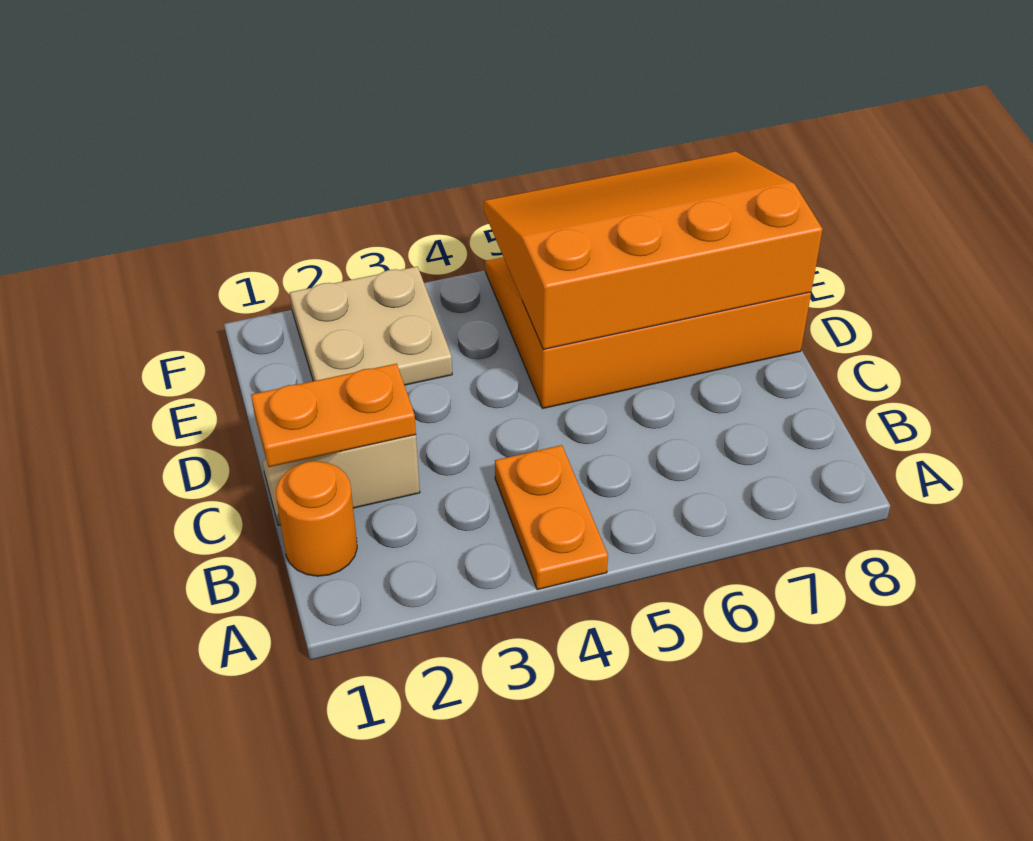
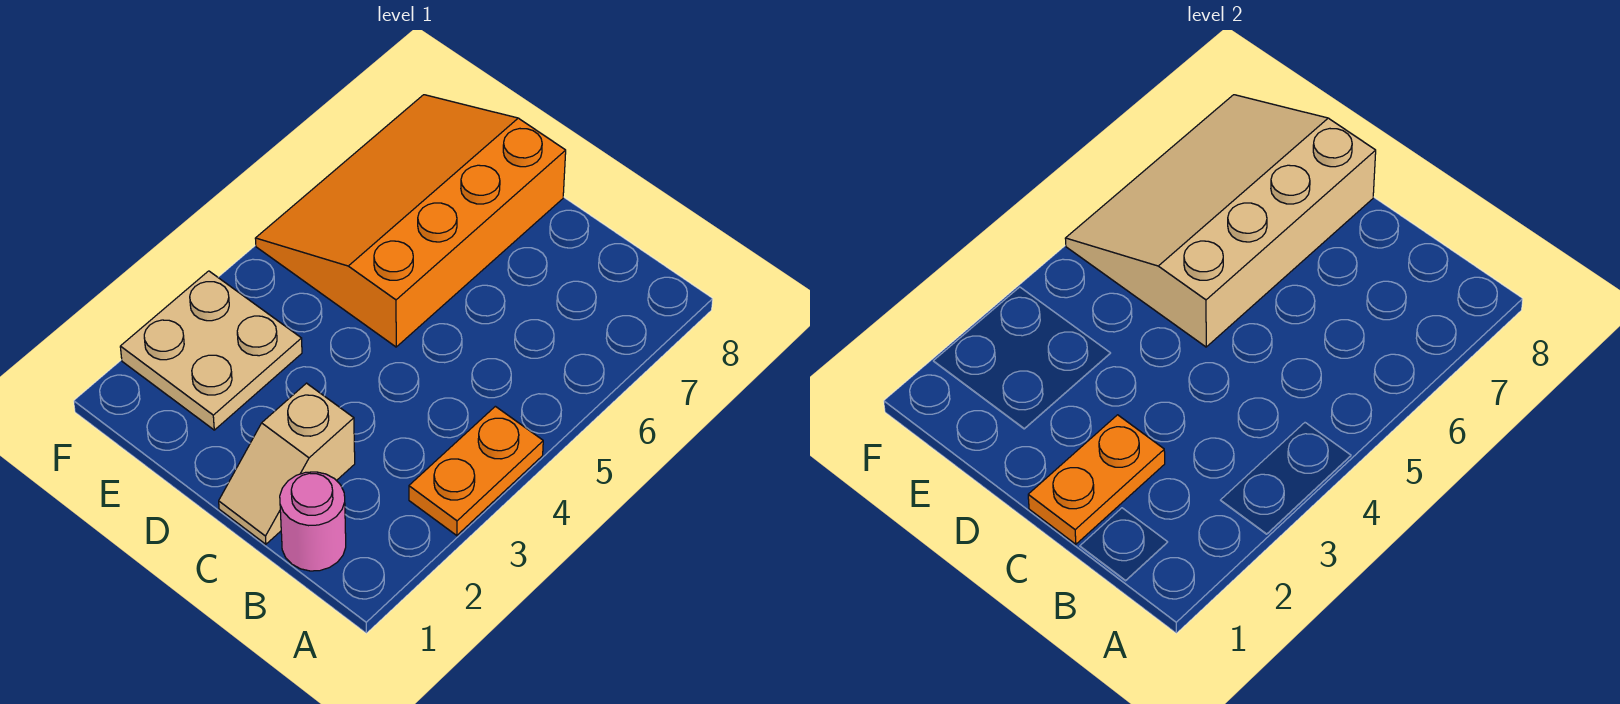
orange 1x2 plate [495,445,608,590] -> orange 1x2 plate turned to [409,406,543,536]
orange 1x1 round brick [276,461,357,576] -> pink 1x1 round brick [280,472,346,571]
orange 3x4 slope [484,151,823,350] -> tan 3x4 slope [1065,95,1376,347]

